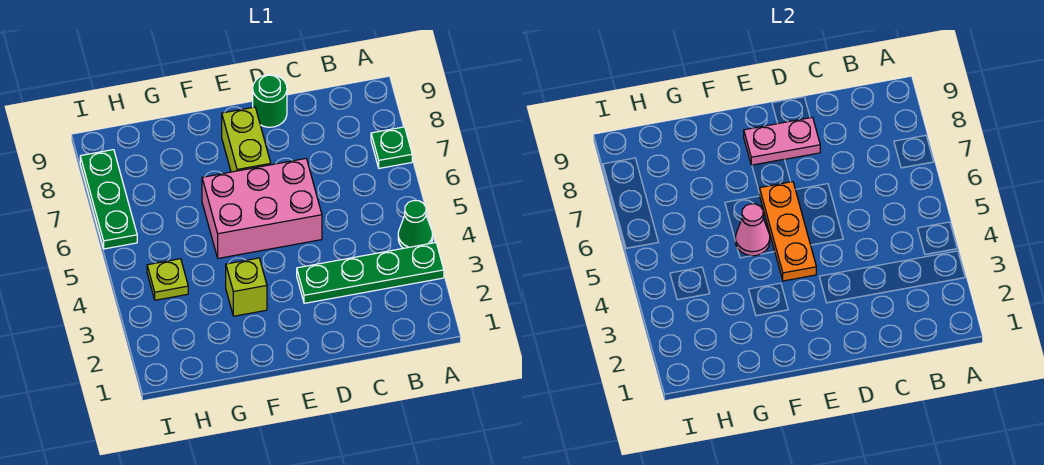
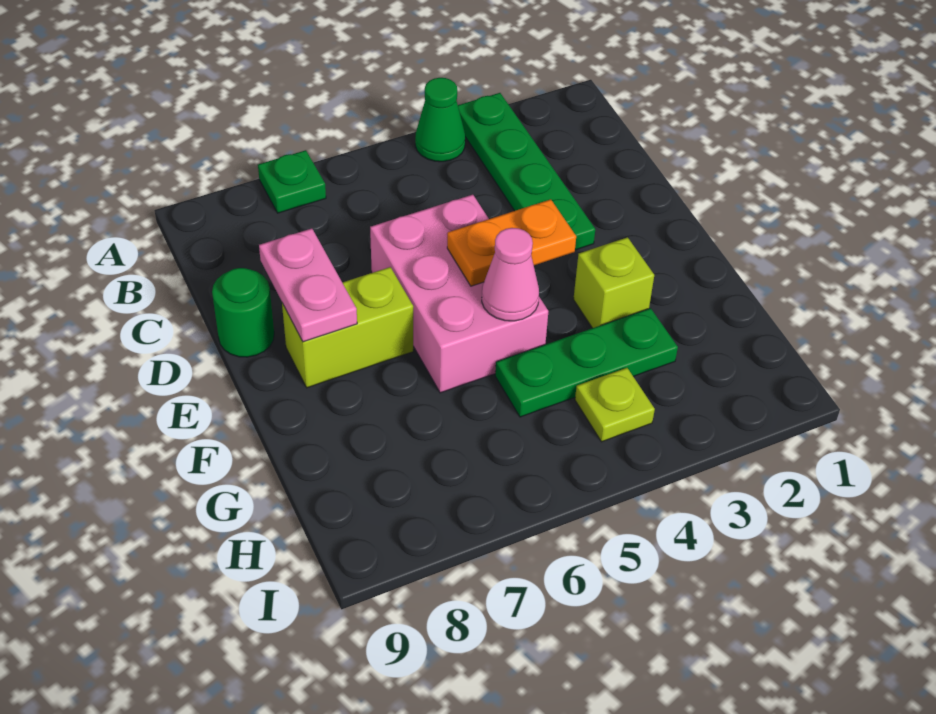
orange 1x3 plate [760,182,816,281] -> orange 1x2 plate [447,199,576,286]
green 1x3 plate [80,150,137,249] -> green 1x3 plate moved to [495,308,678,417]

